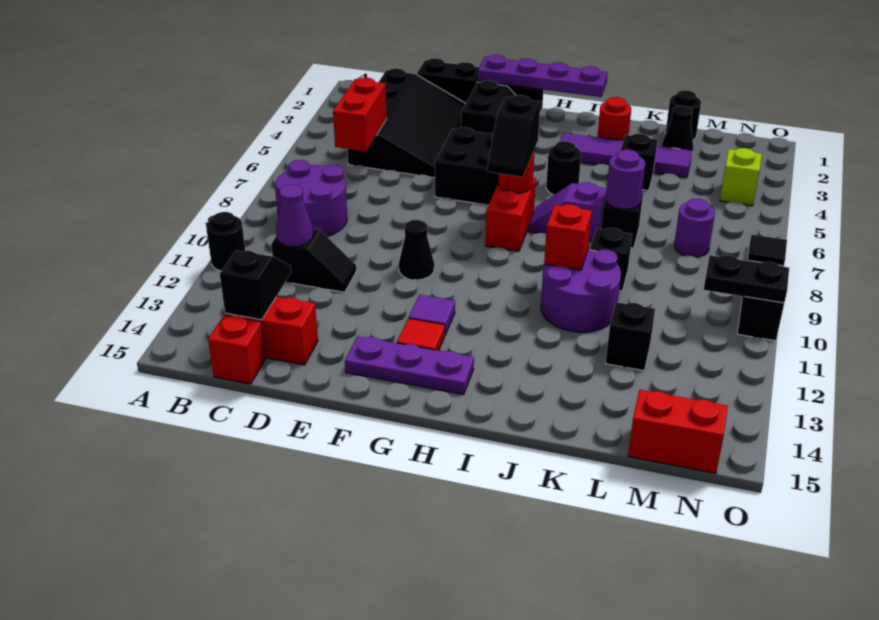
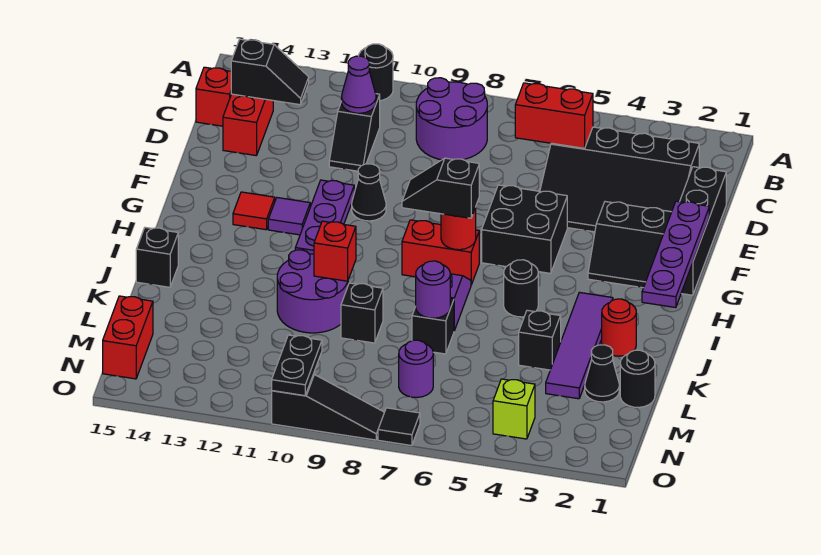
purple 1x3 plate [345,336,474,395] -> purple 1x3 plate moved to [295,180,354,254]
black 1x1 brick [606,302,655,370] -> black 1x1 brick moved to [136,227,178,287]

